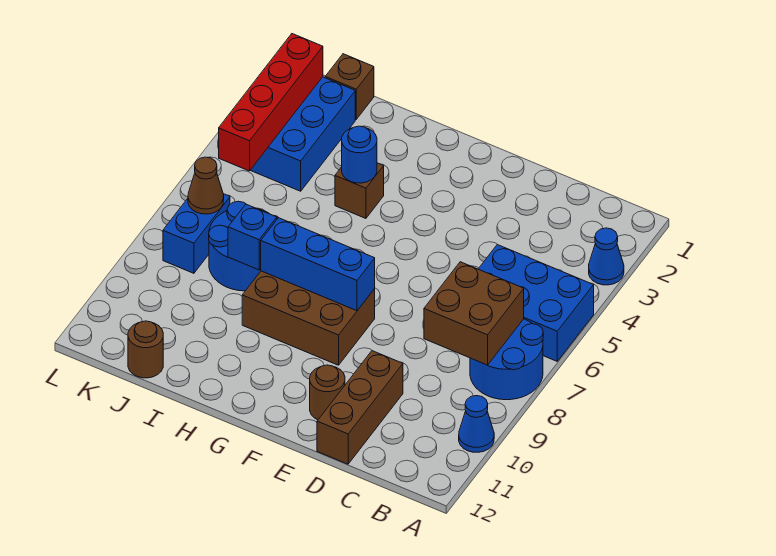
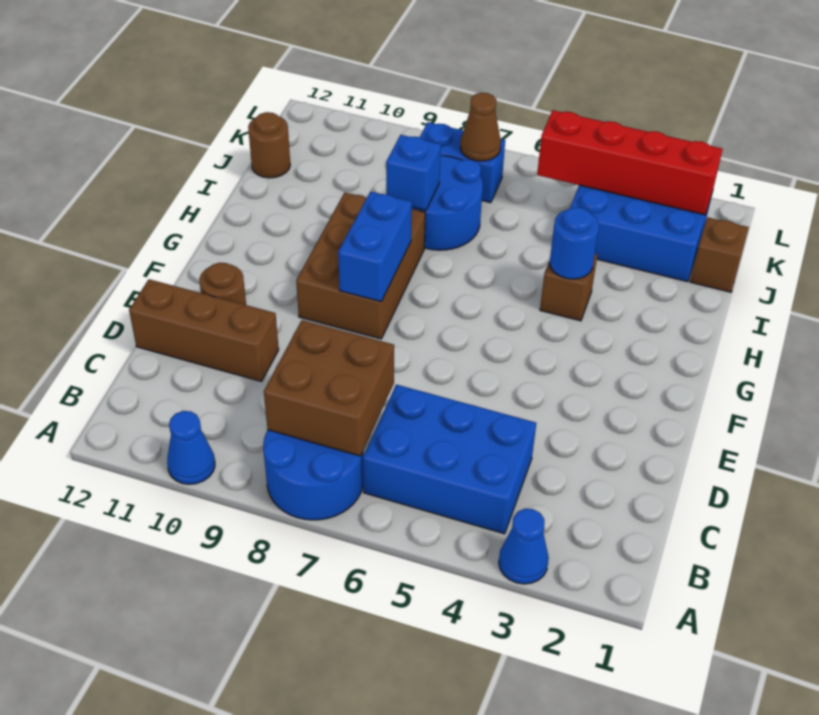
blue 2x3 brick [479,245,594,361] -> blue 2x3 brick turned to [363,385,536,534]
blue 1x3 brick [261,218,375,311] -> blue 1x2 brick [338,192,412,302]

